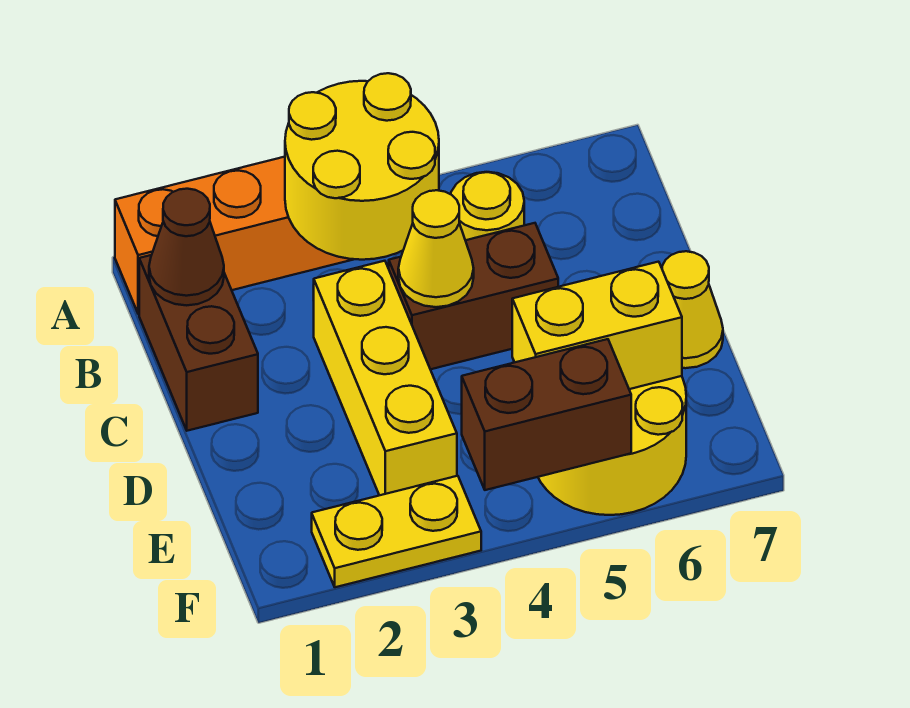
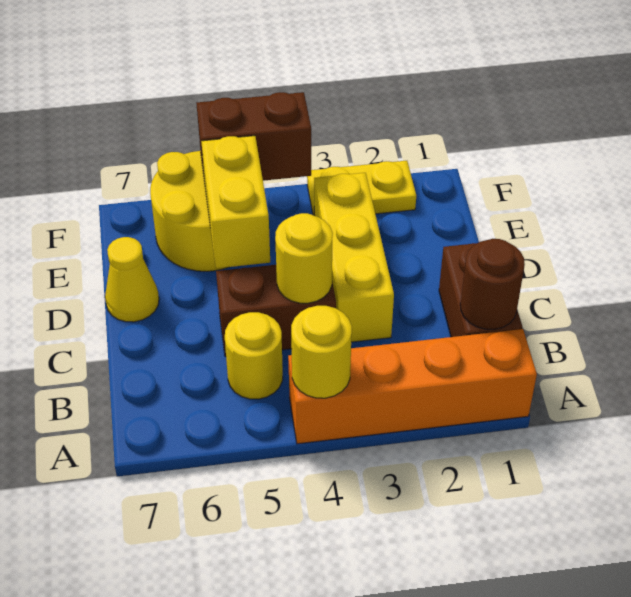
yellow 2x2 round brick [285,73,439,260] -> yellow 1x1 round brick [291,306,352,398]
brown 1x1 cone [149,189,224,305] -> brown 1x1 round brick [460,239,525,329]
yellow 1x1 cone [398,190,474,307] -> yellow 1x1 round brick [275,213,333,303]
yellow 1x2 brick [512,262,682,389] -> yellow 1x2 brick turned to [201,136,270,268]

